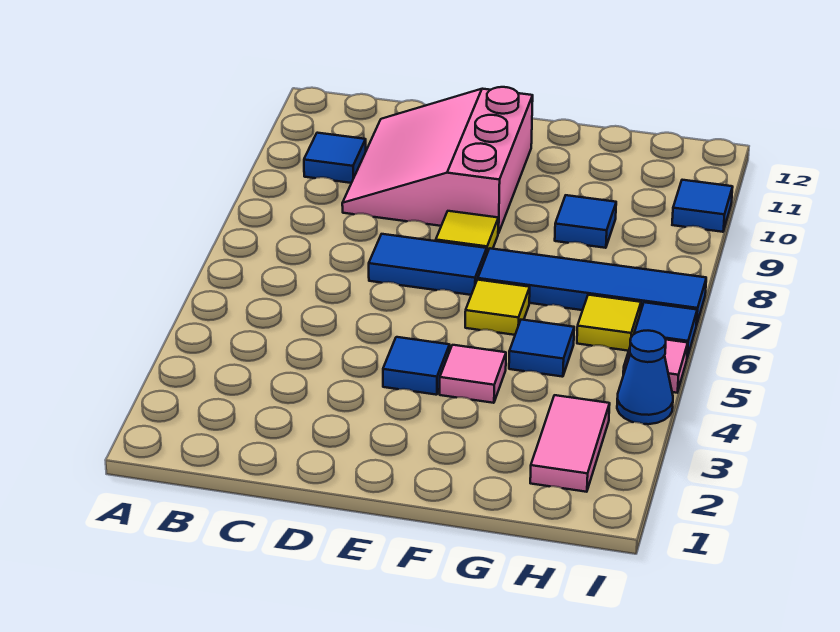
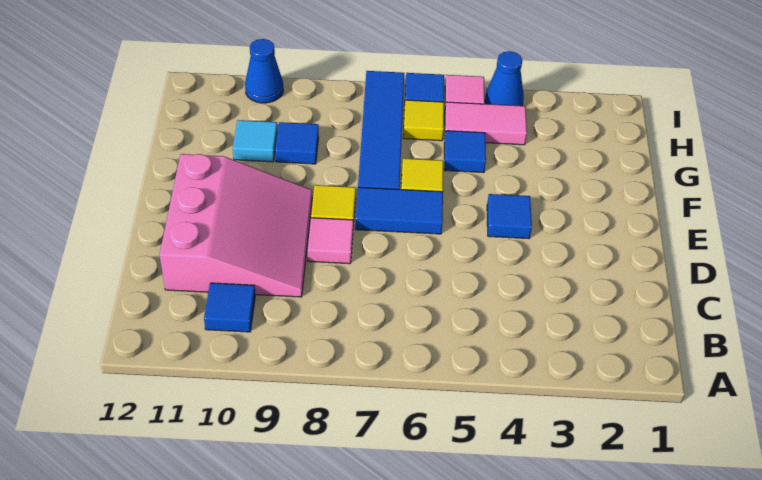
pink 3x3 slope [342,87,533,233] -> pink 3x3 slope turned to [160,154,312,297]
blue 1x2 tile [369,234,487,295] -> blue 1x2 tile turned to [355,187,443,234]
pink 1x1 tile [440,345,506,403] -> pink 1x1 tile moved to [308,218,353,264]
none -> cyan 1x1 tile [233,120,278,162]
pink 1x2 tile [530,395,610,492] -> pink 1x2 tile moved to [445,102,527,145]
blue 1x1 tile [672,180,733,232] -> blue 1x1 cone [245,39,283,103]

